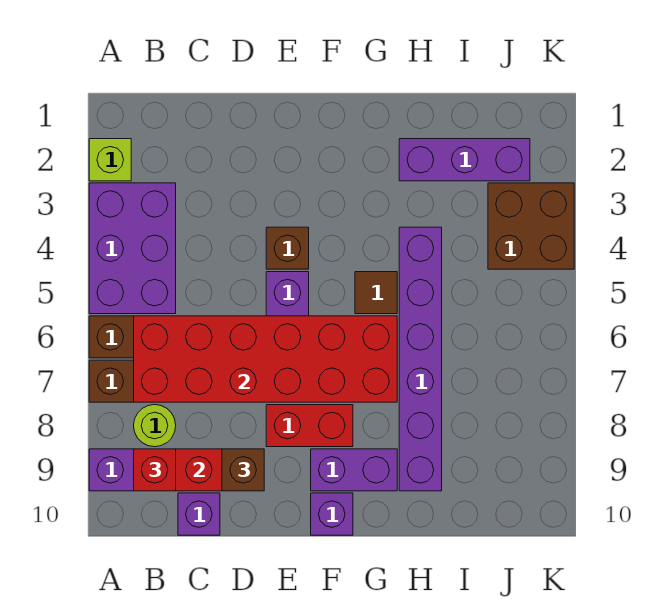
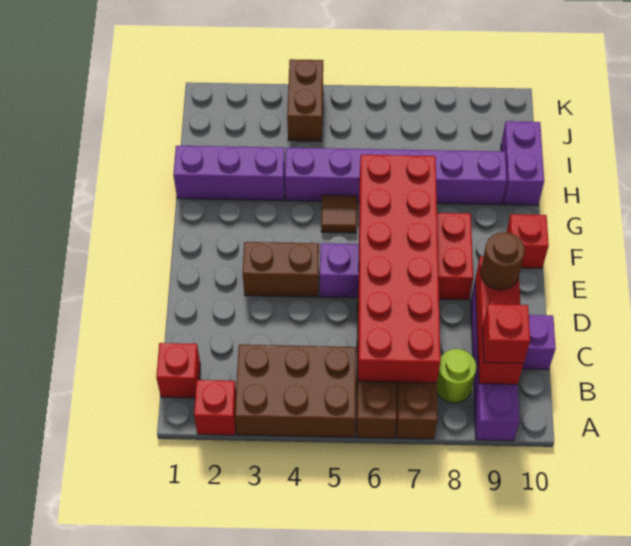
lime 1x1 brick [89,139,131,181] -> red 1x1 brick [194,380,236,435]
purple 2x3 brick [89,183,176,314] -> brown 2x3 brick [235,345,356,438]
none -> red 1x1 brick [156,343,200,398]
brown 1x1 brick [222,449,264,491] -> brown 1x1 round brick [481,232,525,290]
brown 1x1 brick [266,227,309,269] -> brown 1x2 brick [243,242,319,297]
purple 1x2 brick [311,449,397,491] -> purple 1x2 brick moved to [501,121,544,205]
purple 1x1 brick [311,493,353,535] -> red 1x1 brick [507,214,549,268]
purple 1x3 brick [399,139,530,181] -> purple 1x3 brick turned to [173,146,285,201]
brown 2x2 brick [488,183,574,269] -> brown 1x2 brick [287,59,323,141]

